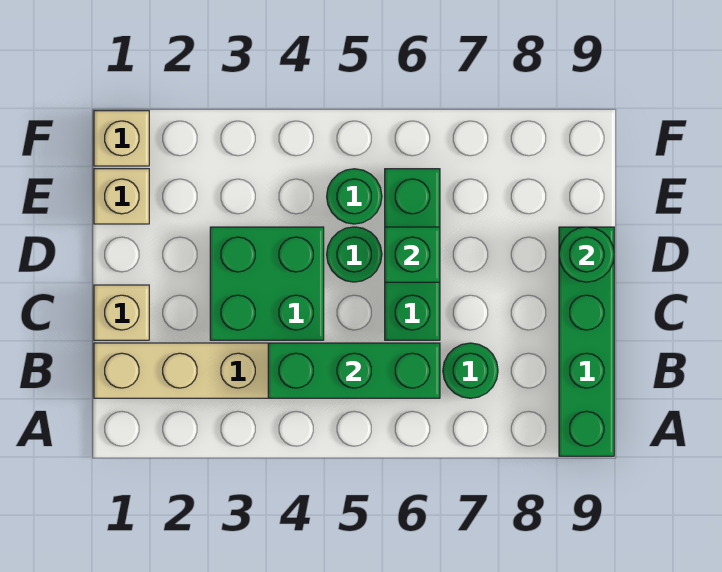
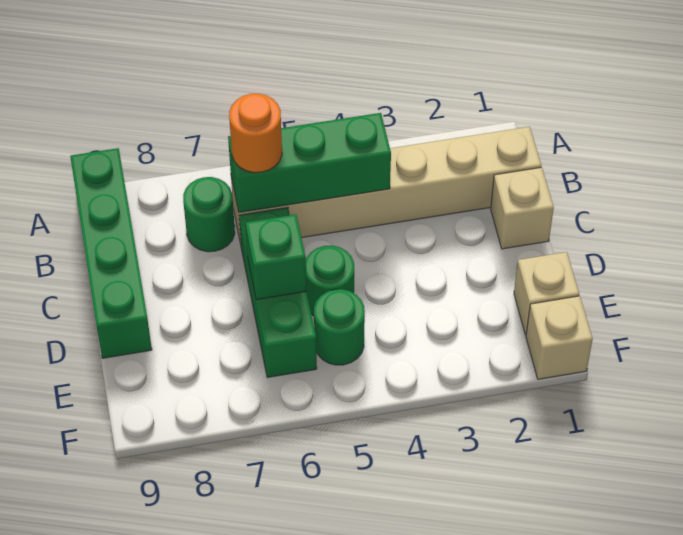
none -> orange 1x1 round brick [229,94,282,173]
green 2x2 brick [210,227,324,340] -> none
green 1x1 round brick [559,227,614,282] -> none

